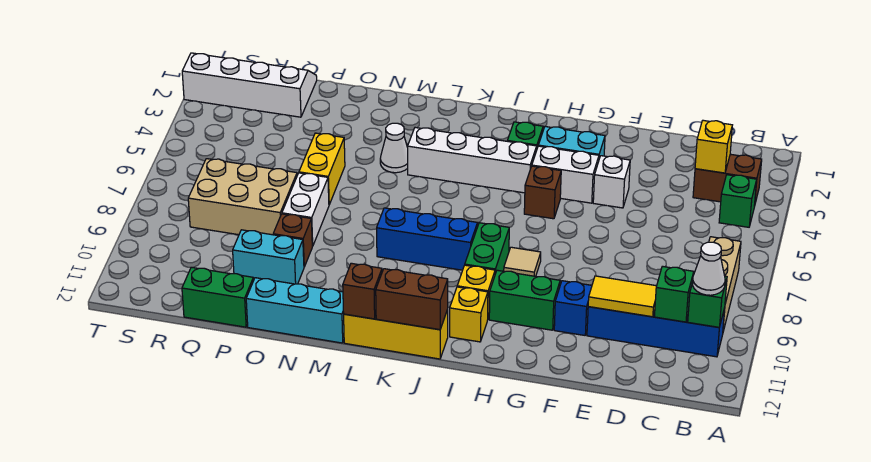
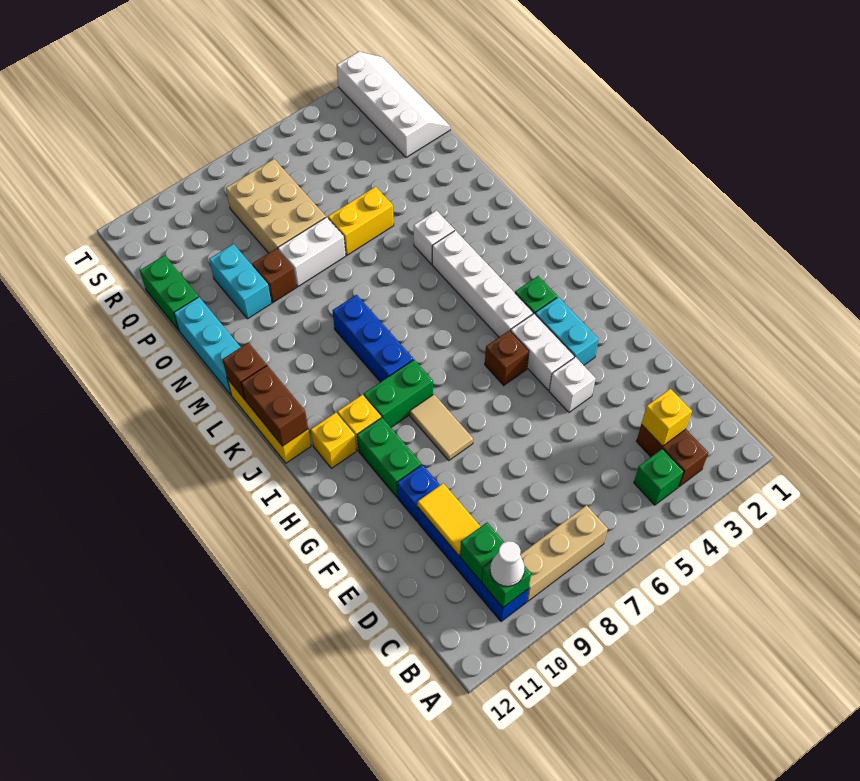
tan 1x1 tile [504,247,541,276] -> tan 1x2 tile [410,394,473,460]
white 1x1 cone [380,123,408,173] -> white 1x1 brick [414,211,454,264]

